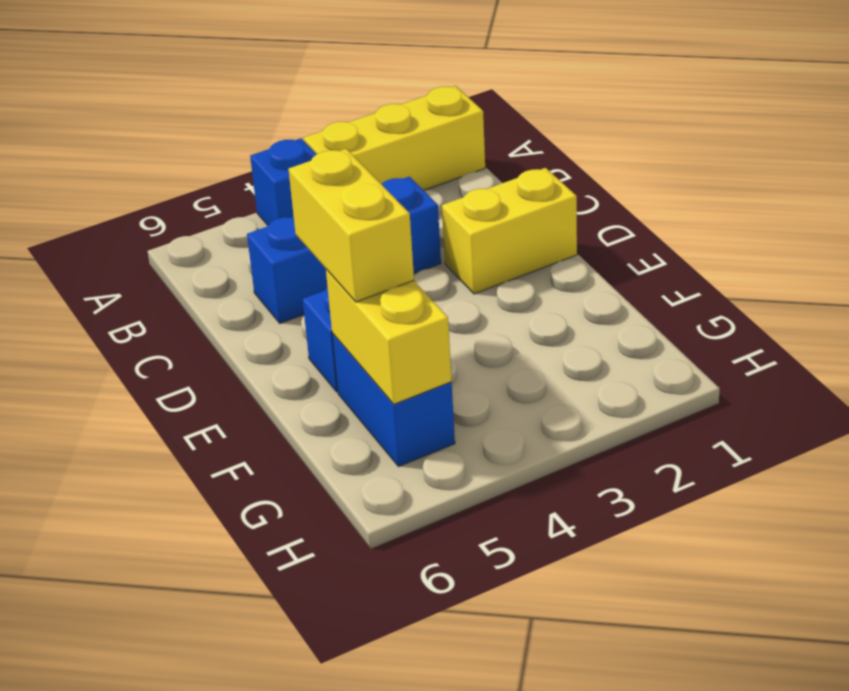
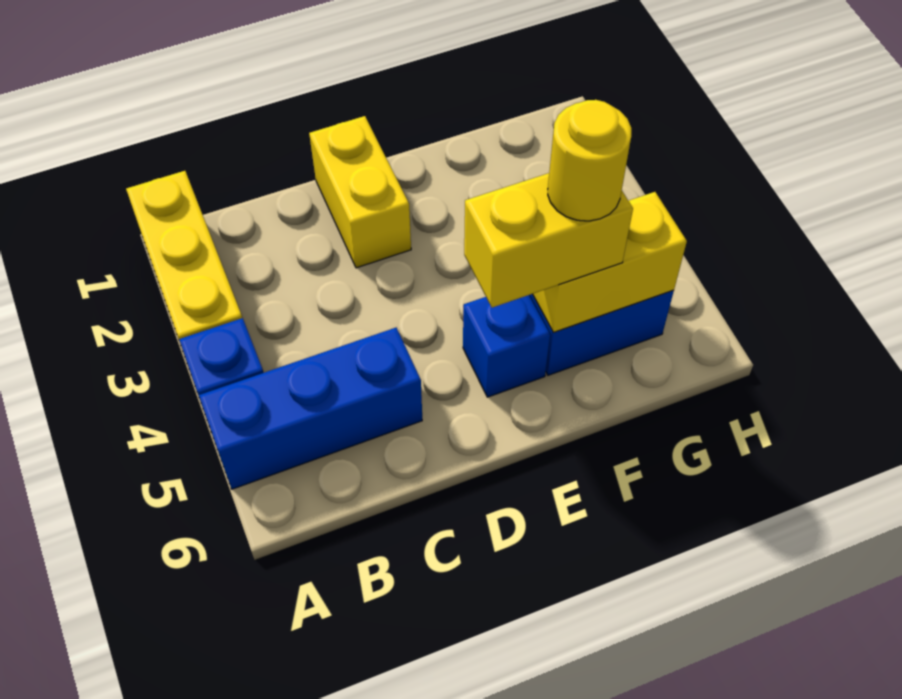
blue 1x3 brick [247,177,441,323] -> blue 1x3 brick turned to [199,328,422,489]
none -> yellow 1x1 round brick [548,100,631,221]

